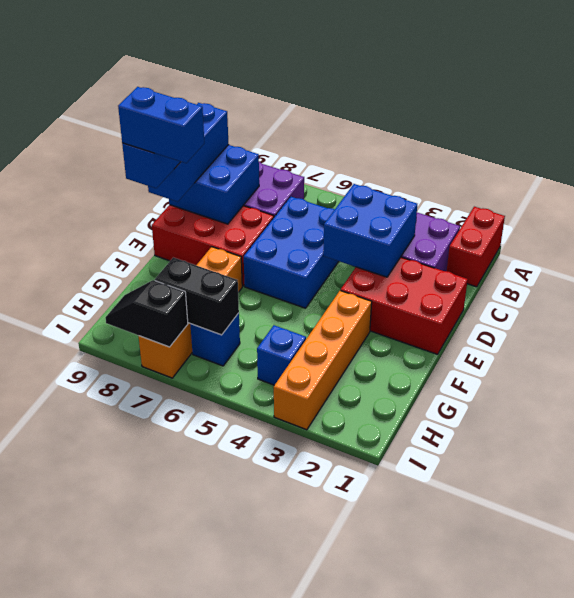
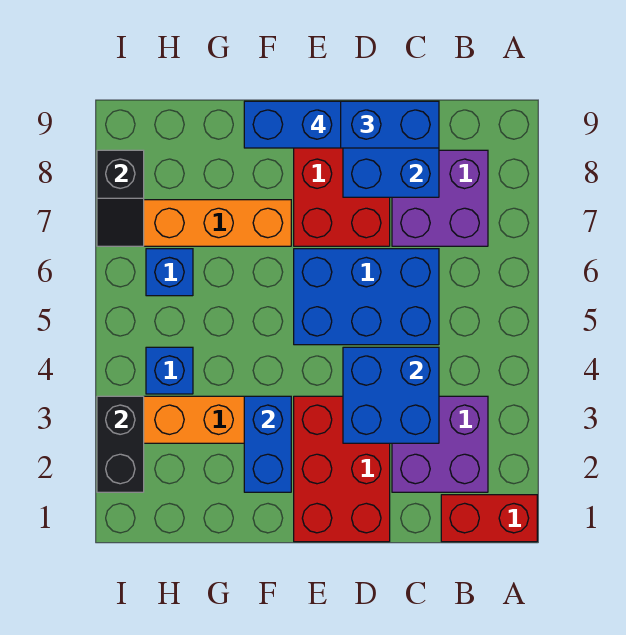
blue 1x2 brick [118,87,204,163] -> blue 1x2 brick moved to [244,396,291,492]
black 1x2 brick [155,258,239,335] -> black 1x2 brick moved to [97,396,144,492]
black 1x2 slope [105,280,188,347] -> black 1x2 slope turned to [97,150,144,246]

